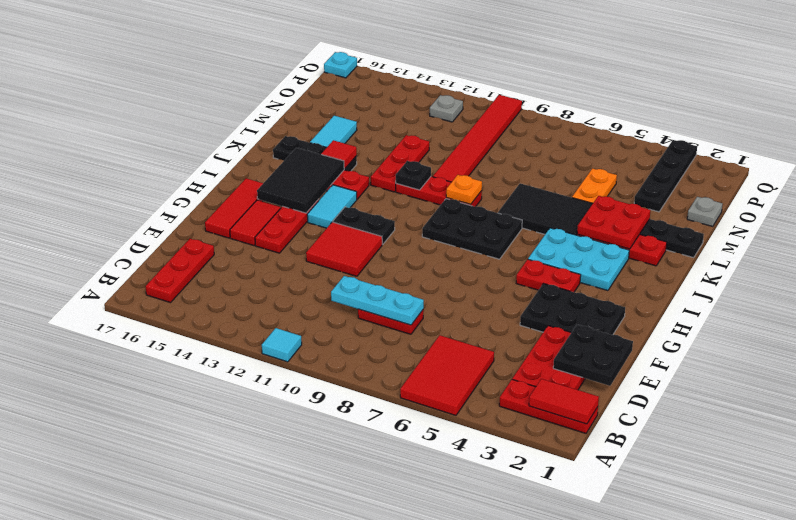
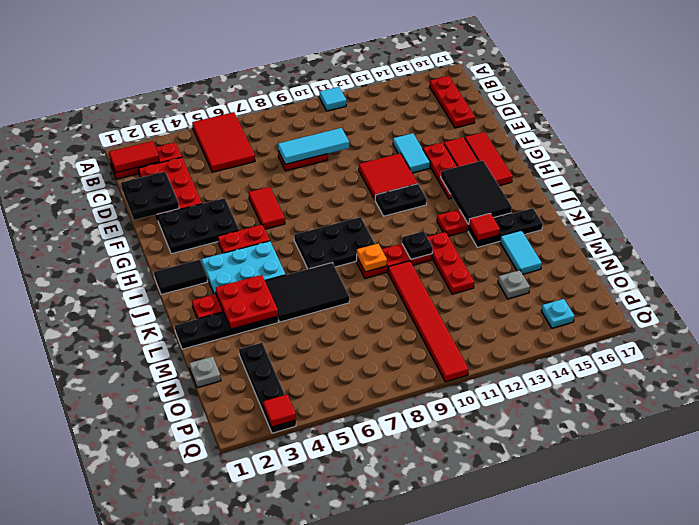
cyan 1x3 plate [331,276,424,325] -> cyan 1x3 tile [278,128,349,164]
none -> red 1x2 tile [249,187,285,229]
cyan 1x2 tile [307,185,357,228] -> cyan 1x2 tile moved to [393,133,430,173]
none -> black 1x2 tile [154,260,208,295]
orange 1x2 plate [572,168,617,203] -> none
grey 1x1 plate [430,95,463,122] -> grey 1x1 plate moved to [498,270,530,299]
none -> red 1x1 tile [263,395,296,427]
cyan 1x1 plate [324,52,357,78] -> cyan 1x1 plate moved to [541,299,574,328]

